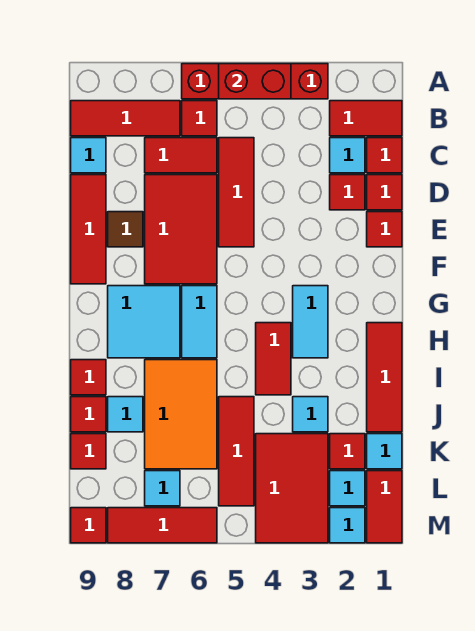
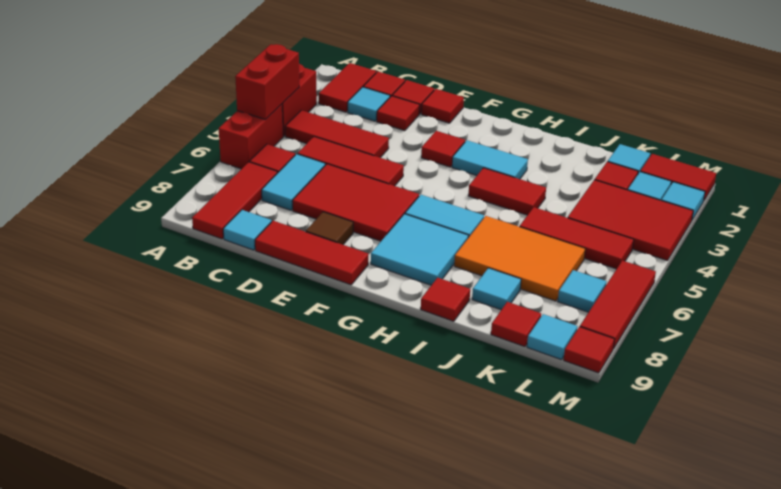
red 1x2 tile [145,138,217,173] -> cyan 1x2 tile [262,154,325,210]
red 1x3 tile [367,323,402,432] -> red 1x3 tile moved to [285,110,389,158]
cyan 1x1 tile [293,397,328,432] -> cyan 1x1 tile moved to [527,314,577,360]
red 1x1 tile [71,397,106,432] -> red 1x1 tile moved to [421,131,465,167]

